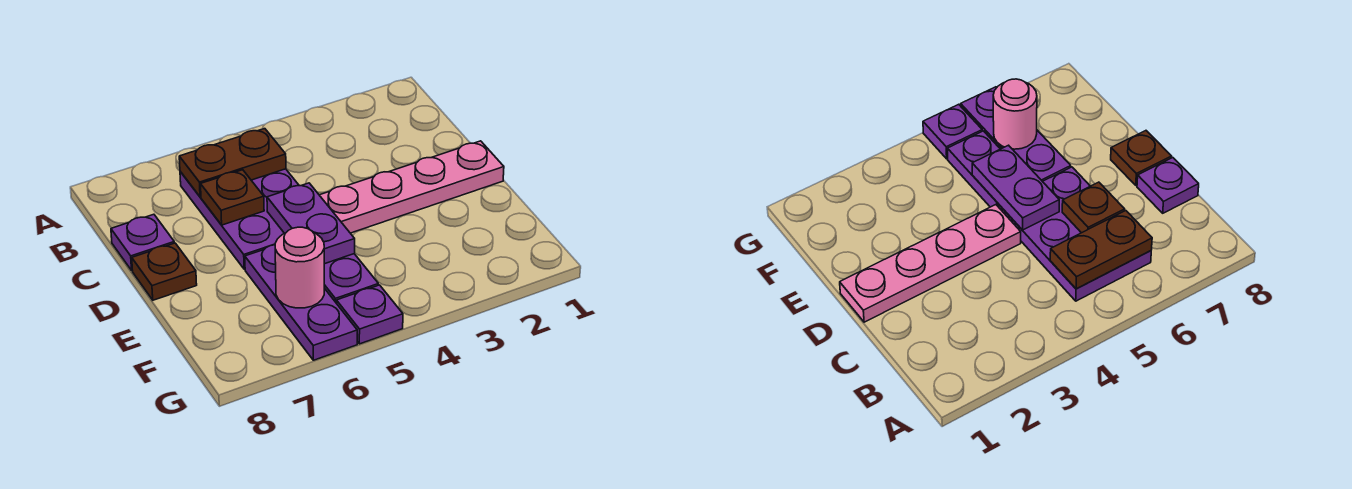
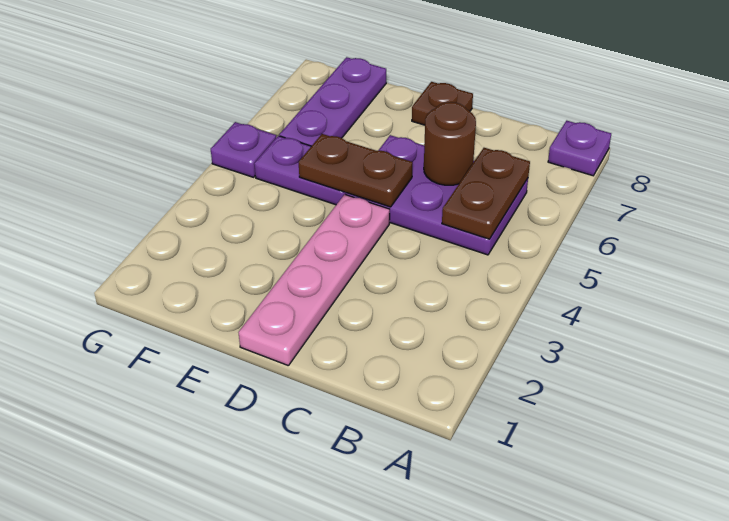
brown 1x1 plate [201,170,264,225] -> brown 1x1 round brick [424,102,476,185]
purple 1x1 plate [111,214,174,270] -> purple 1x1 plate moved to [548,121,611,176]
purple 1x2 plate [267,183,355,264] -> brown 1x2 plate [299,134,413,207]
purple 1x3 plate [245,245,357,360] -> purple 1x3 plate turned to [279,57,386,146]
pink 1x1 round brick [275,227,324,308] -> none

